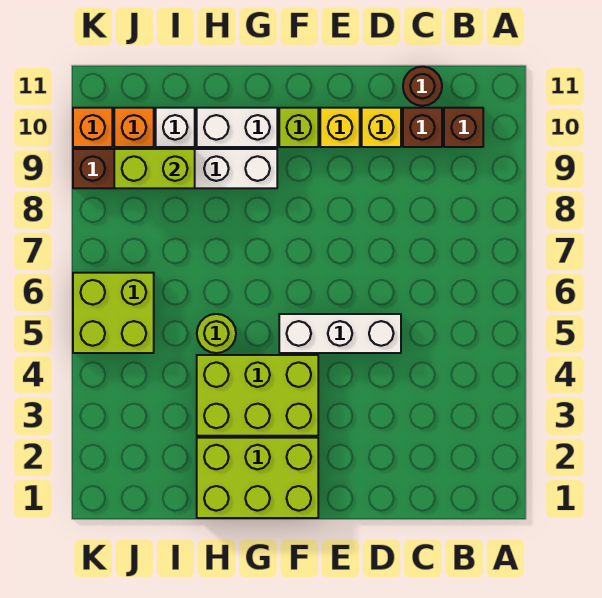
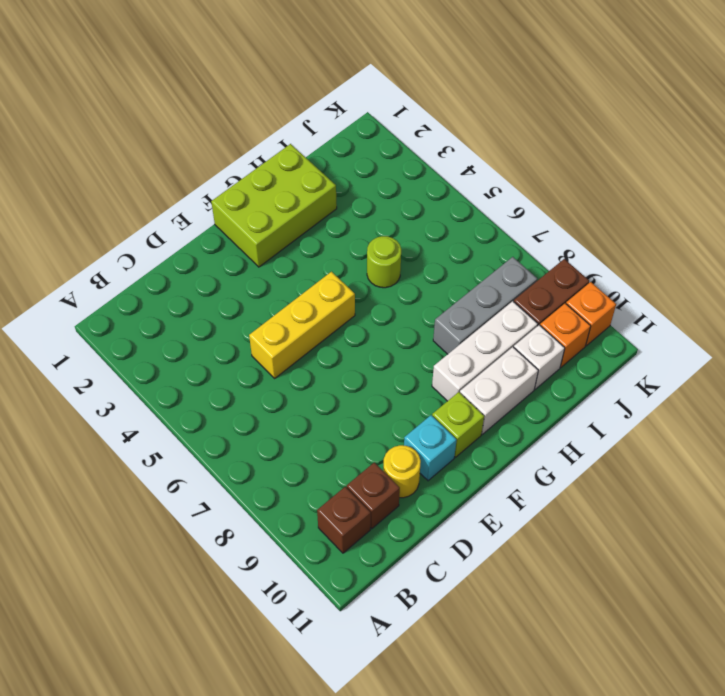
brown 1x1 round brick [403,67,442,106] -> none
white 1x3 brick [279,314,401,353] -> yellow 1x3 brick [249,272,355,378]
yellow 1x1 brick [362,108,401,147] -> yellow 1x1 round brick [383,445,421,498]
yellow 1x1 brick [320,108,360,147] -> cyan 1x1 brick [404,415,457,481]
lime 2x3 brick [197,355,318,436] -> none
none -> grey 1x3 brick [433,257,537,354]
lime 1x2 brick [114,149,195,188] -> none
lime 2x2 brick [73,273,154,353] -> none

